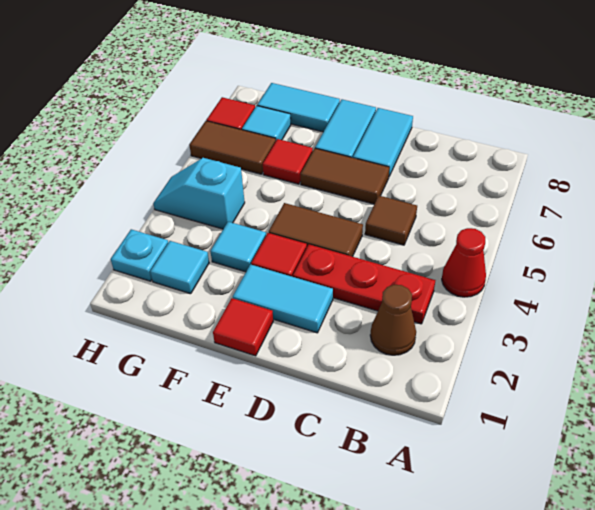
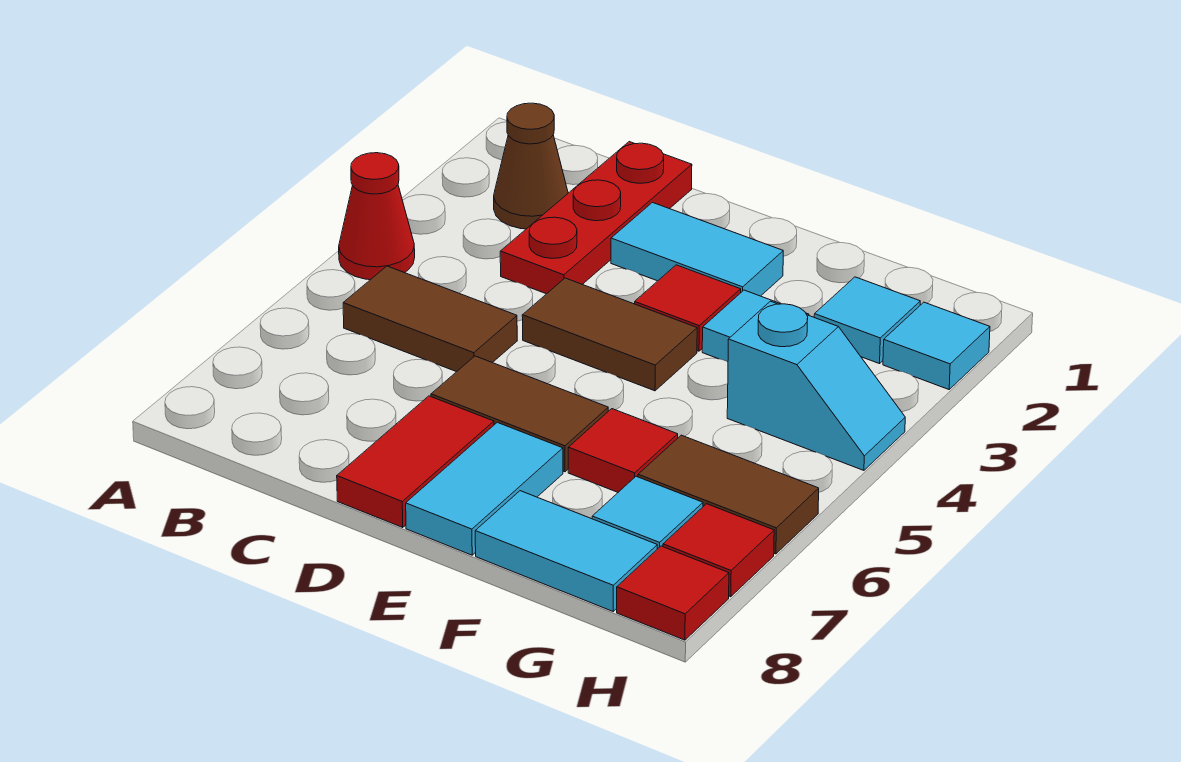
red 1x3 plate [293,245,435,324] -> red 1x3 plate turned to [500,142,692,294]
brown 1x1 tile [365,196,417,245] -> brown 1x2 tile [343,266,517,372]
cyan 1x2 tile [353,108,413,176] -> red 1x2 tile [337,396,494,528]
red 1x1 tile [213,298,273,356] -> red 1x1 tile moved to [617,546,729,640]
cyan 1x1 plate [111,229,168,281] -> cyan 1x1 tile [883,302,990,389]

